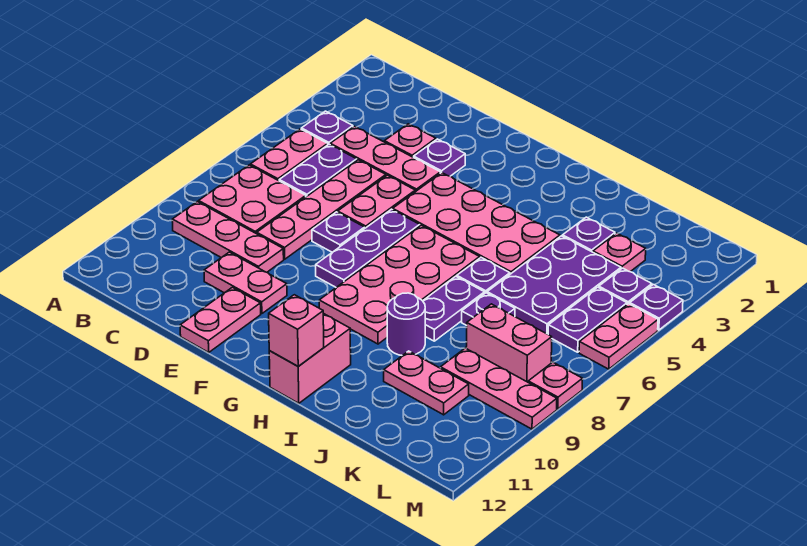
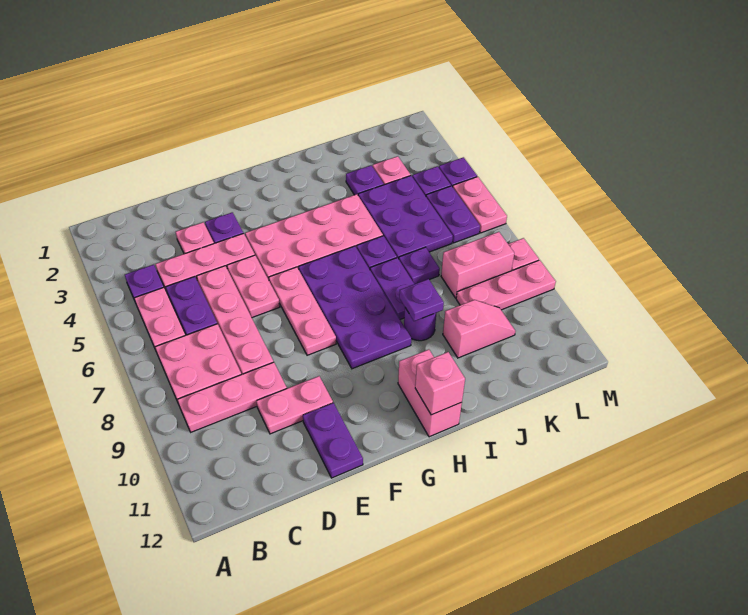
purple 1x1 plate [312,212,365,252] -> purple 1x1 plate moved to [399,279,444,321]
pink 1x2 plate [180,287,261,352] -> purple 1x2 plate [303,403,363,478]
purple 1x3 plate [316,209,420,287] -> pink 1x3 plate [269,267,336,355]
pink 2x4 plate [319,225,480,344] -> purple 2x4 plate [299,246,411,369]
pink 1x2 plate [384,351,469,415] -> pink 1x2 slope [443,300,515,358]

